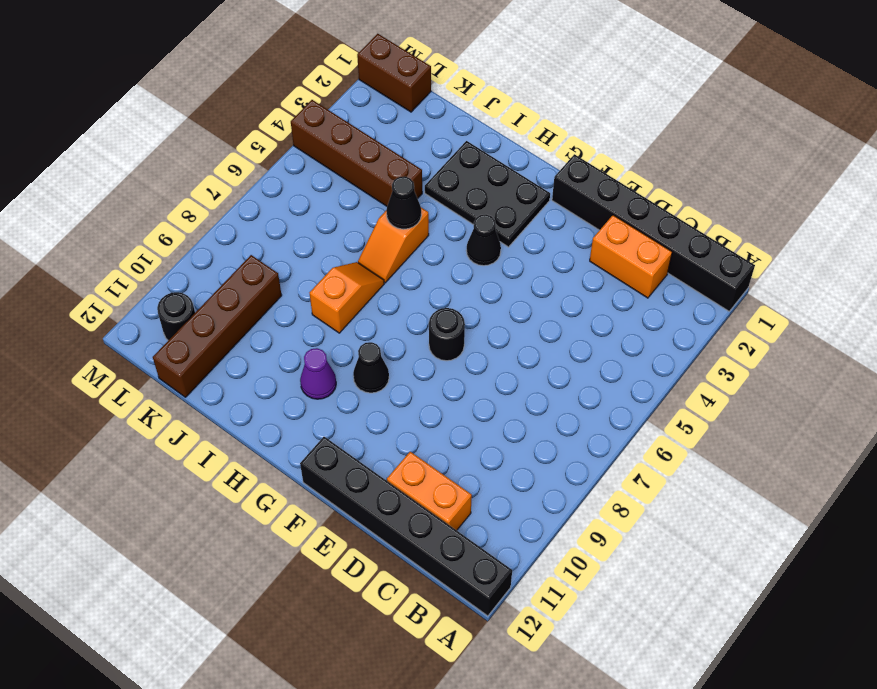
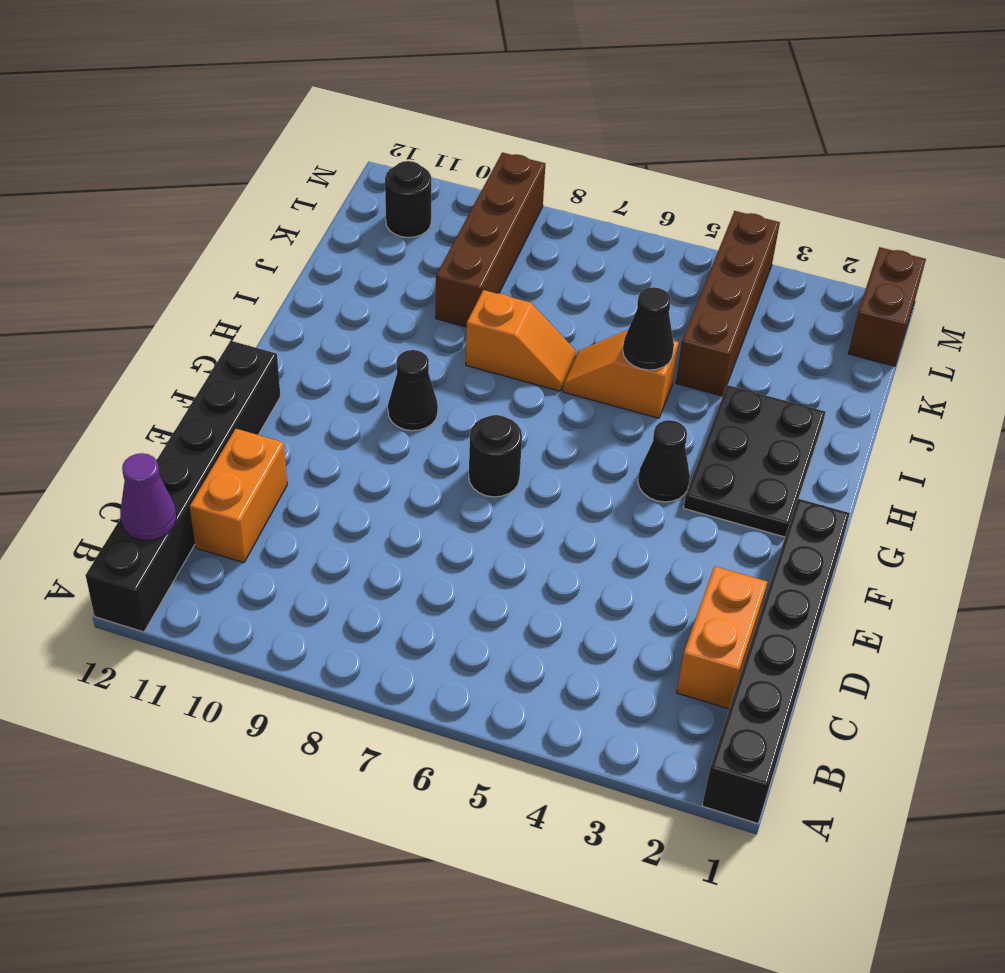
purple 1x1 cone [300,348,336,399] -> purple 1x1 cone moved to [120,453,176,541]
brown 1x4 brick [153,255,282,397] -> brown 1x4 brick turned to [436,152,545,327]

